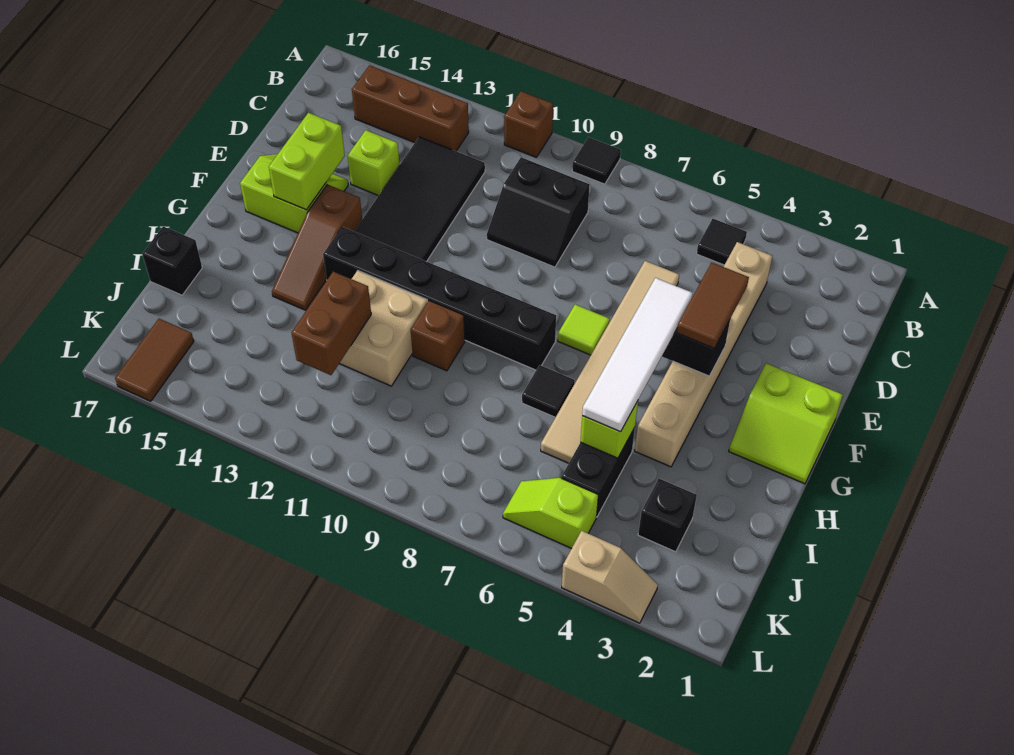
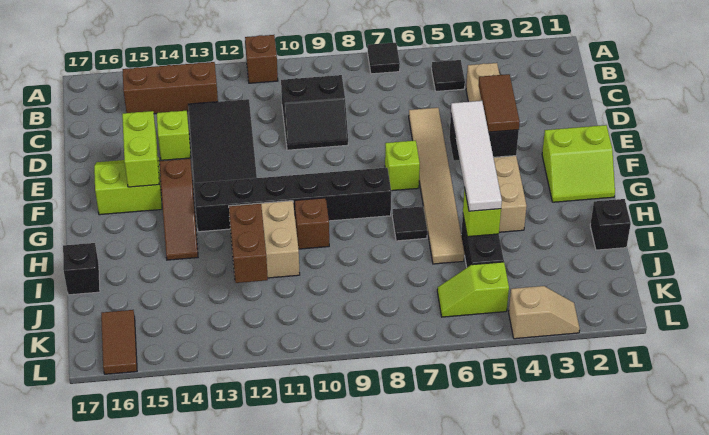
black 1x1 tile [572,137,621,184] -> black 1x1 tile moved to [368,43,400,74]
lime 1x1 tile [558,305,610,355] -> lime 1x1 brick [385,140,420,191]
black 1x1 brick [638,479,697,552] -> black 1x1 brick moved to [590,199,631,250]

